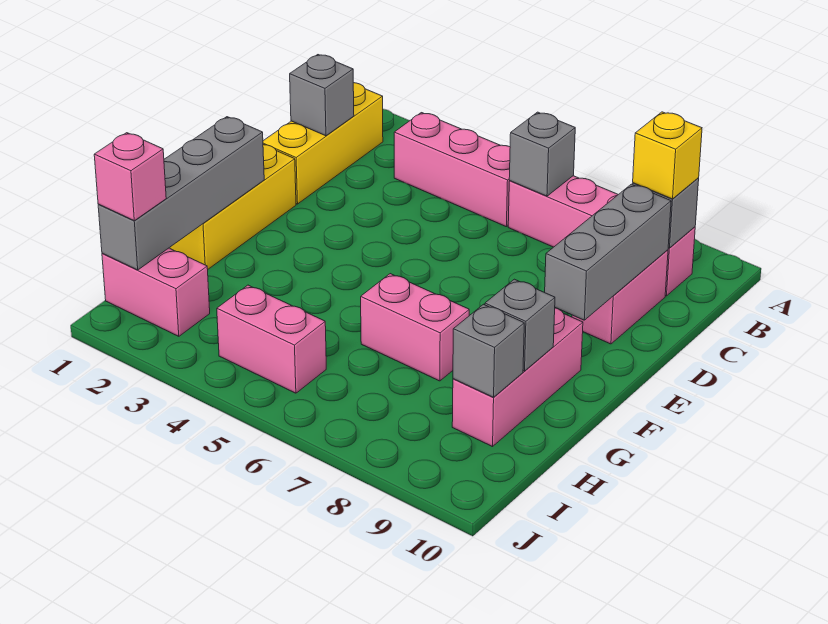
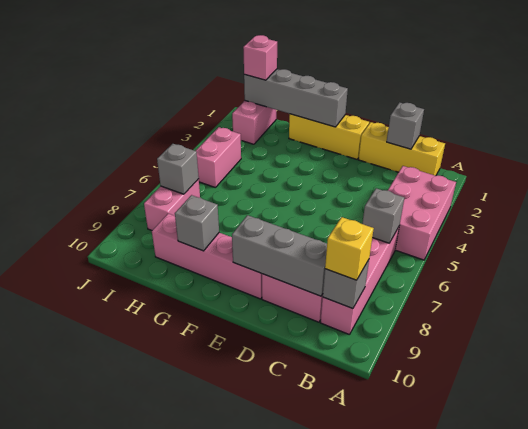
pink 1x3 brick [394,113,510,227] -> pink 2x3 brick [388,166,456,260]
pink 1x3 brick [452,308,583,447] -> pink 1x4 brick [152,214,262,299]
pink 1x2 brick [361,274,469,381] -> pink 1x2 brick moved to [144,179,200,230]
grey 1x1 brick [453,304,524,397] -> grey 1x1 brick moved to [157,144,199,194]

